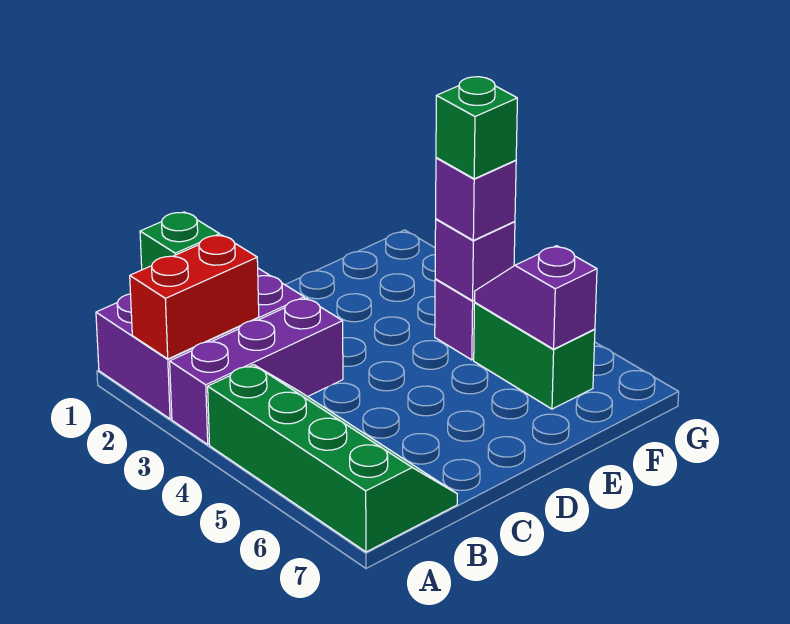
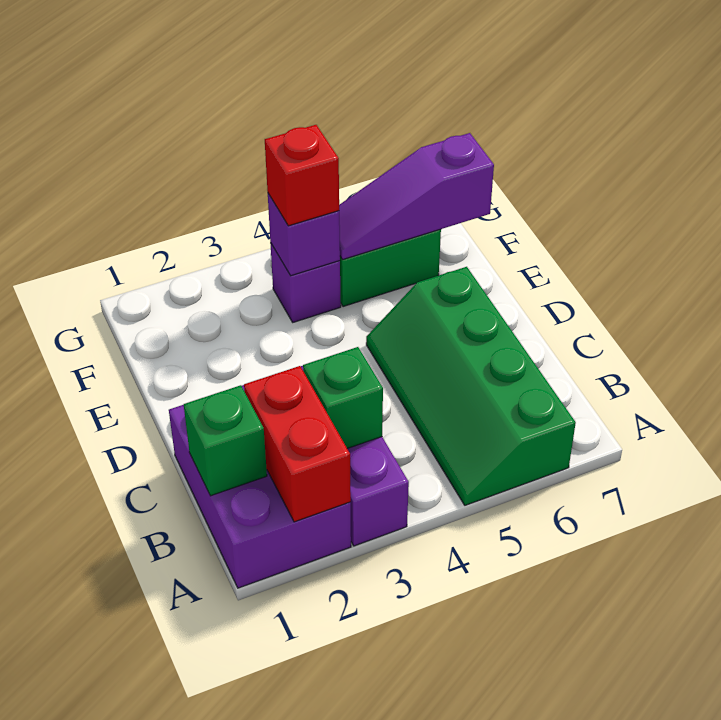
green 2x4 slope [208,365,457,552] -> green 2x4 slope turned to [366,267,576,505]
purple 1x1 brick [436,158,516,240] -> red 1x1 brick [265,125,339,226]
green 1x1 brick [436,77,517,179] -> green 1x1 brick moved to [303,347,383,448]
purple 1x2 slope [475,246,597,349] -> purple 1x3 slope [339,133,494,260]

